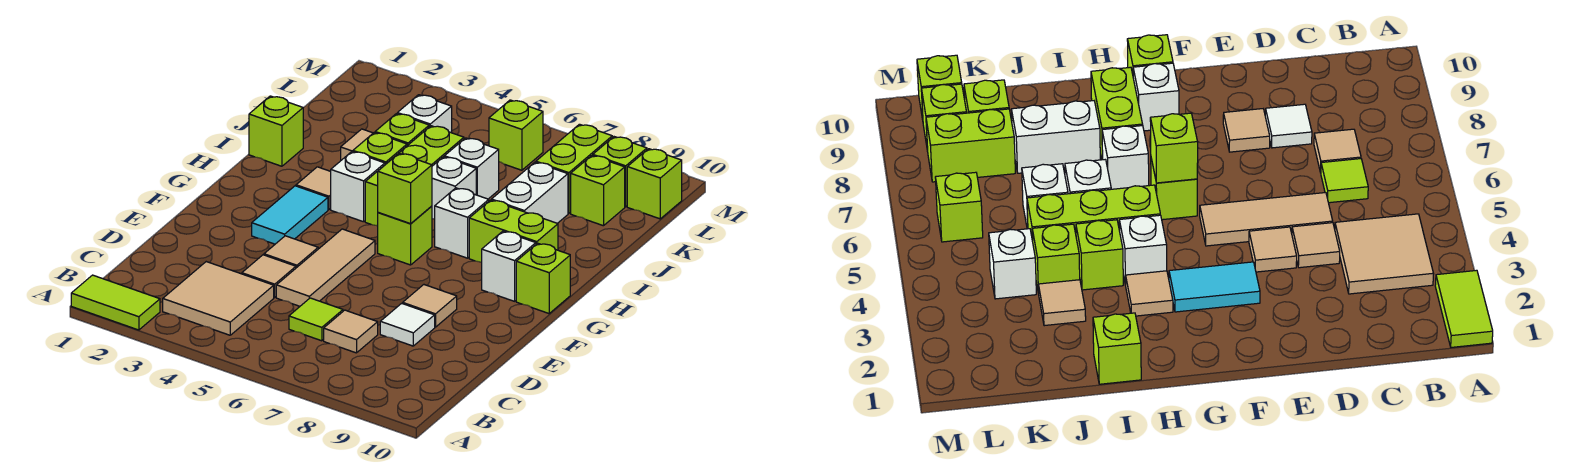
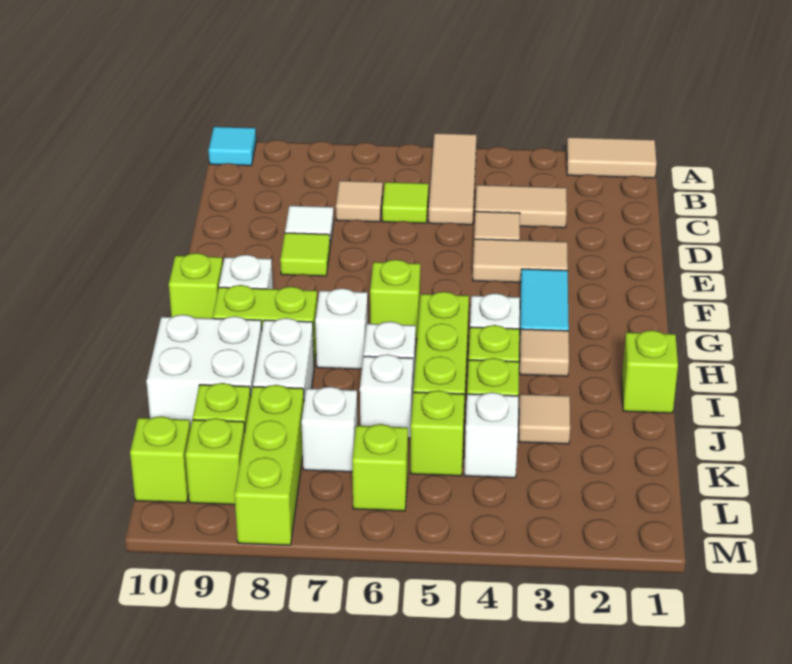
lime 1x2 tile [71,275,160,330] -> tan 1x2 tile [567,137,656,178]
none -> cyan 1x1 tile [208,127,256,166]
tan 2x2 tile [163,262,274,335] -> tan 1x2 tile [475,185,567,228]
tan 1x3 tile [276,229,375,306] -> tan 1x3 tile moved to [429,133,476,225]
tan 1x1 tile [264,236,318,268] -> tan 1x2 tile [473,239,568,282]
tan 1x1 tile [403,285,457,327] -> lime 1x1 tile [280,233,330,276]
lime 1x1 brick [378,153,432,224] -> lime 1x1 brick moved to [411,390,465,476]
none -> white 2x2 brick [146,315,262,428]
none -> white 1x1 brick [301,387,358,472]
lime 1x2 brick [536,124,612,214] -> lime 1x3 brick [235,385,304,545]

